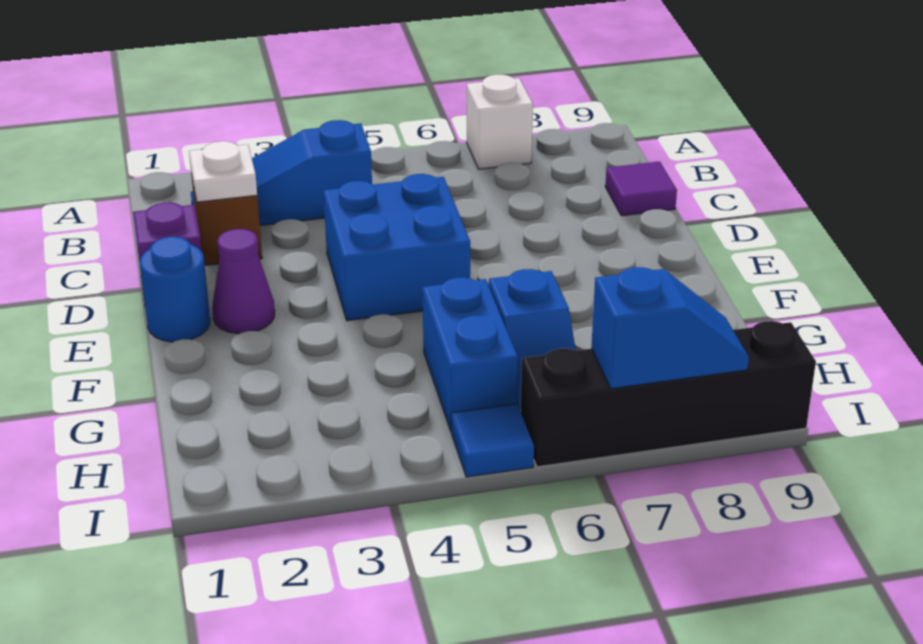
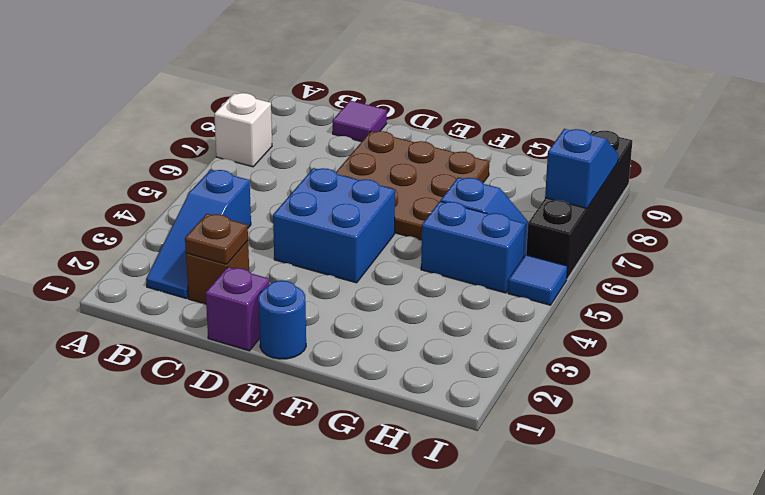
white 1x1 plate [189,141,257,202] -> brown 1x1 plate [185,214,248,264]
none -> brown 3x3 plate [336,131,489,240]
purple 1x1 cone [212,229,275,334] -> none

